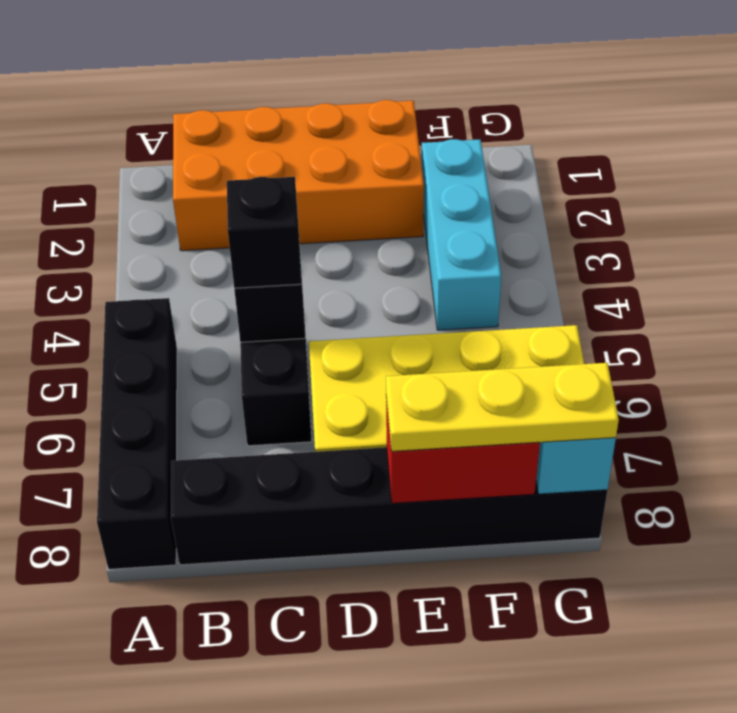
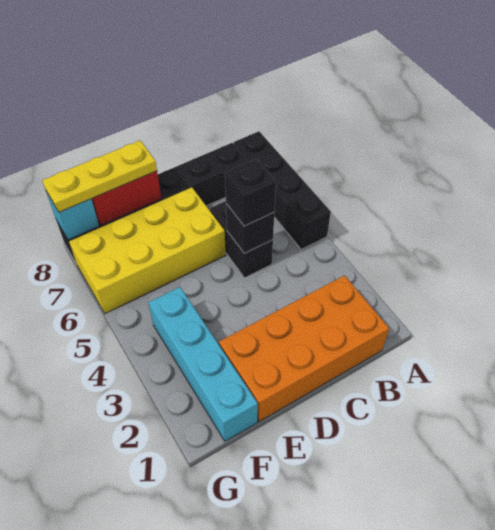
cyan 1x3 brick [422,139,501,330] -> cyan 1x4 brick [149,287,258,441]

